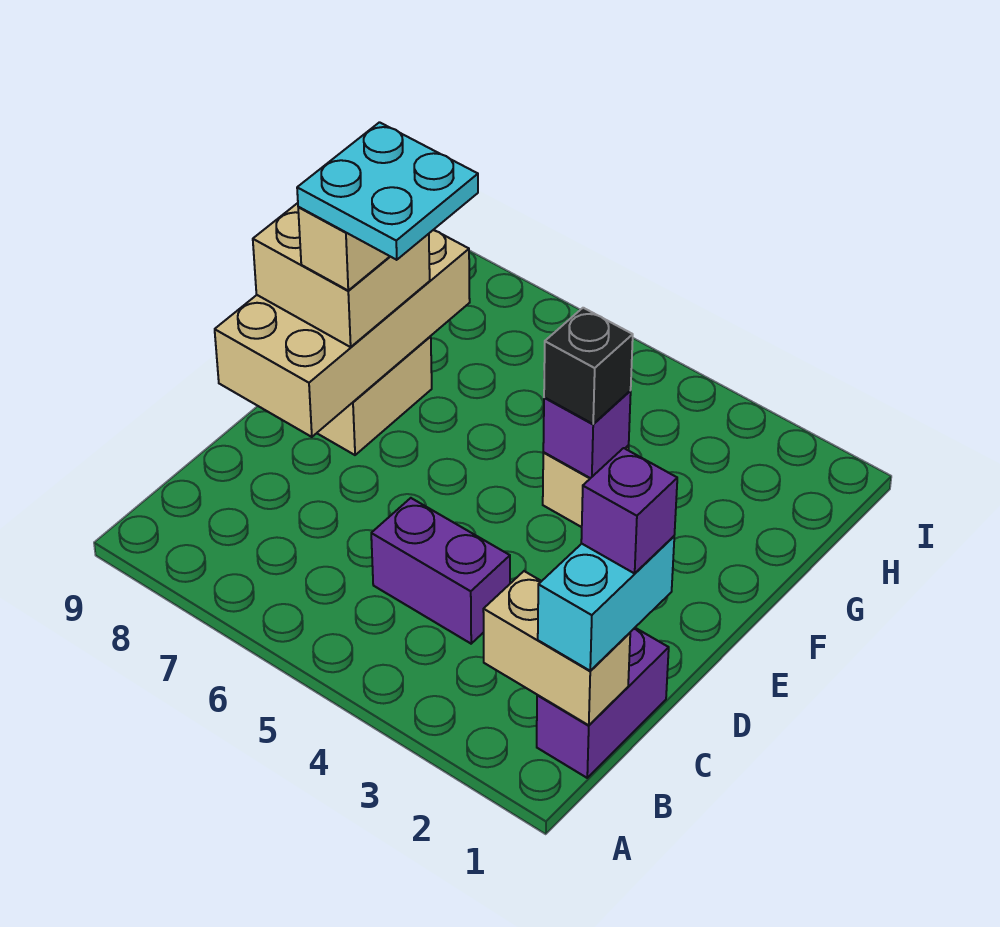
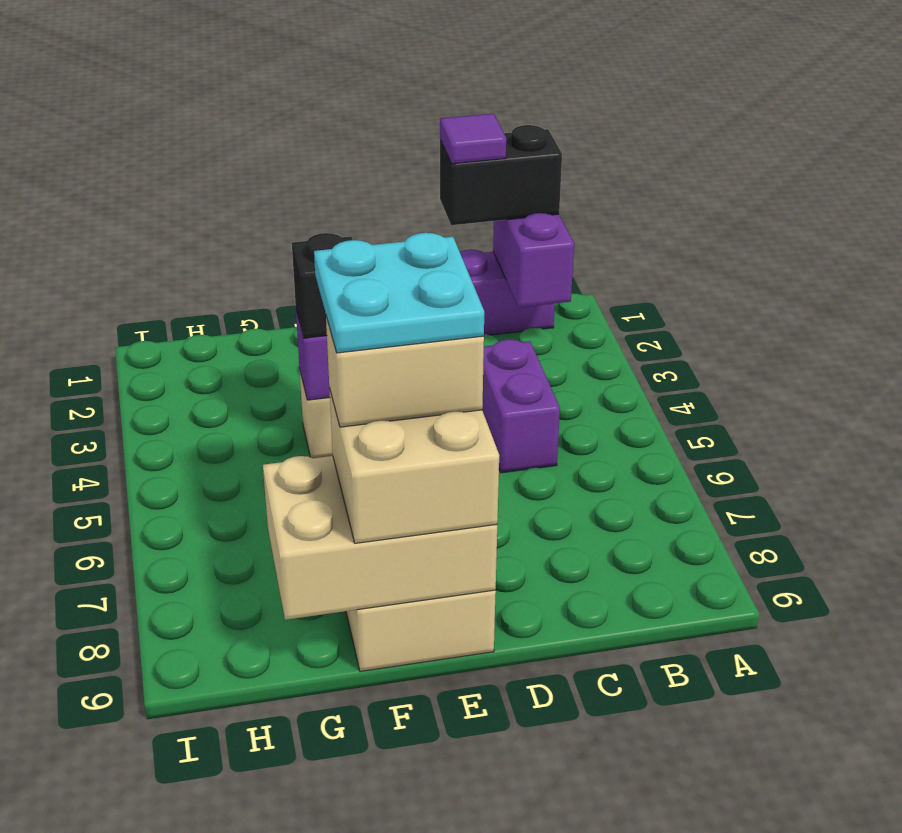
tan 1x2 brick [483,571,630,725] -> purple 1x2 brick [493,213,574,307]
cyan 1x2 brick [538,536,674,671] -> black 1x2 brick [440,125,562,225]
purple 1x1 brick [581,448,677,573] -> purple 1x1 tile [440,114,506,164]
tan 2x4 brick [215,230,470,437] -> tan 2x3 brick [263,456,497,620]

